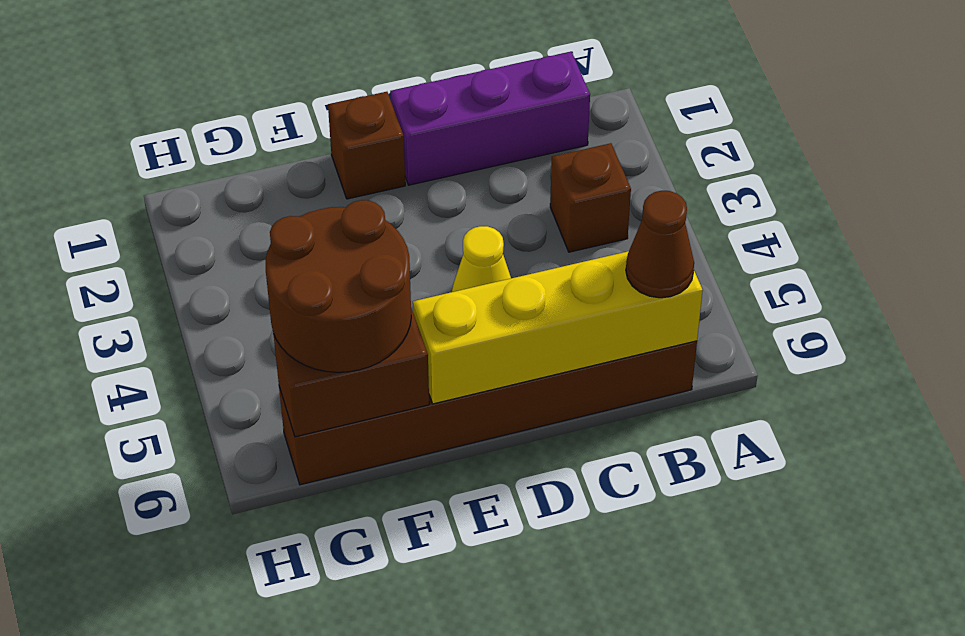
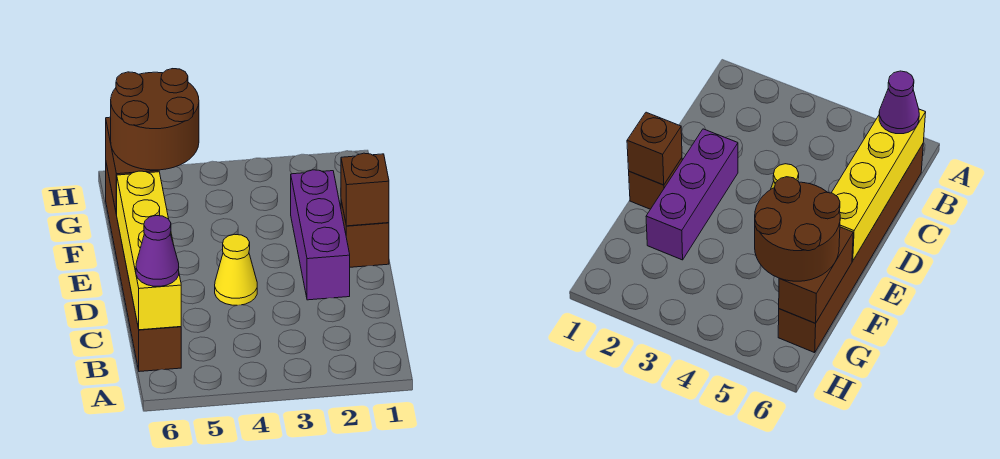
purple 1x3 brick [390,52,590,185] -> purple 1x3 brick moved to [291,170,350,300]
brown 1x1 brick [550,143,631,252] -> brown 1x1 brick moved to [341,153,389,226]
brown 1x1 cone [626,191,694,298] -> purple 1x1 cone [136,216,179,286]

